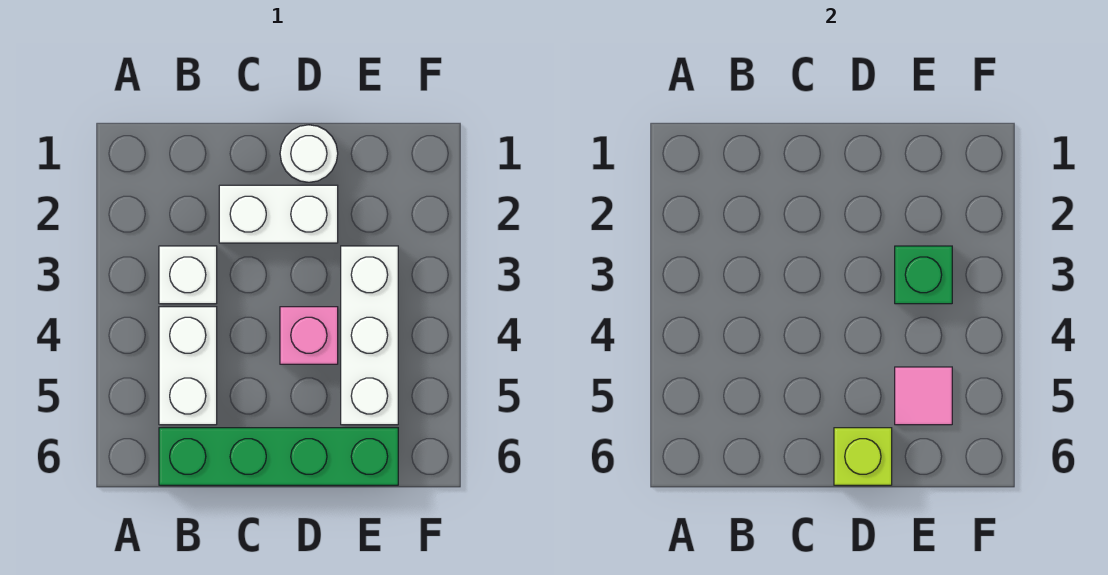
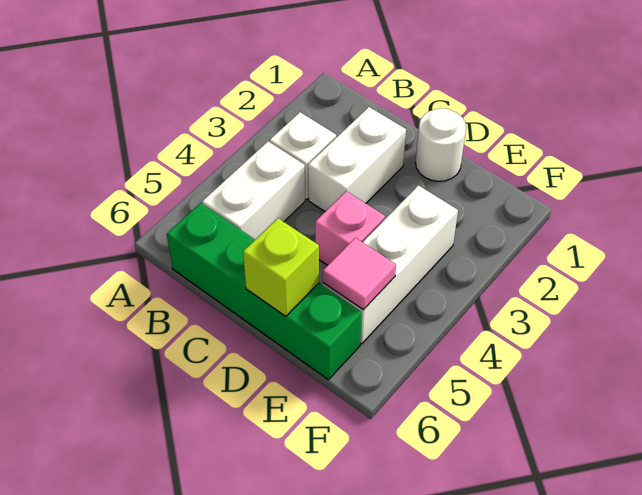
white 1x2 brick [219,185,338,243] -> white 1x2 brick turned to [308,107,406,211]
green 1x1 brick [895,246,952,304] -> none

